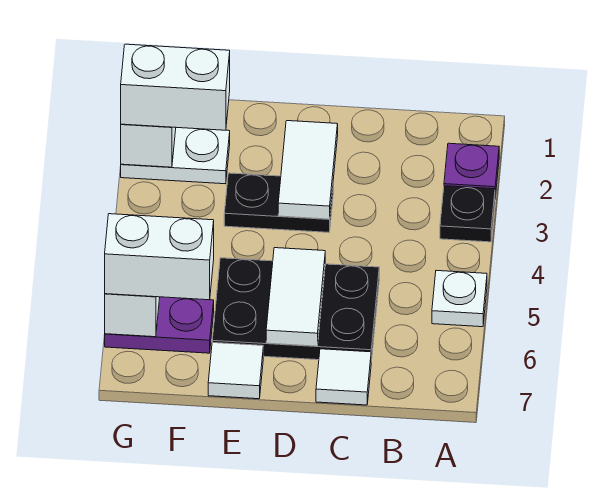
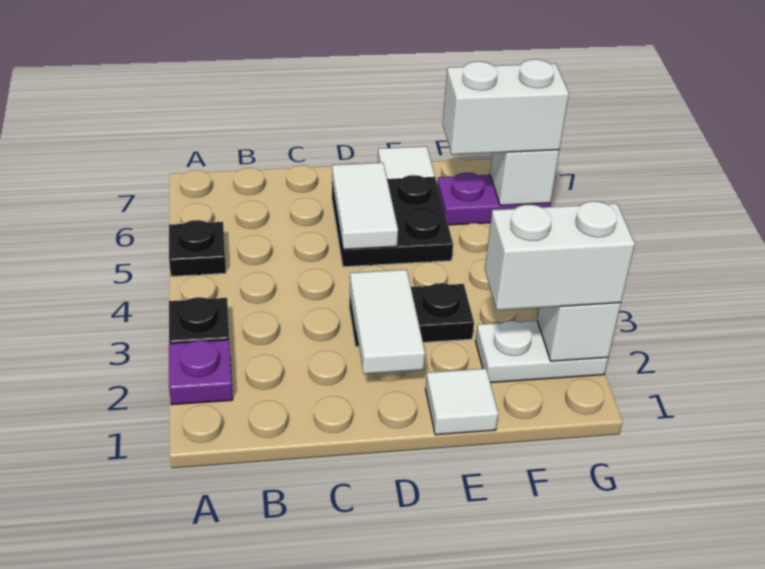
white 1x1 plate [432,271,487,327] -> black 1x1 plate [169,220,226,277]
black 2x3 plate [212,258,379,362] -> black 2x2 plate [332,175,453,267]
white 1x1 tile [316,349,371,405] -> white 1x1 tile moved to [425,368,498,435]

